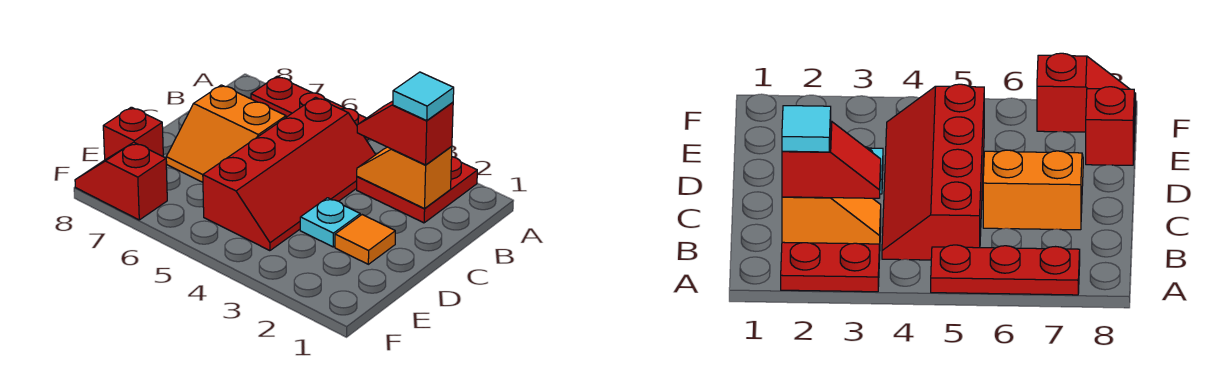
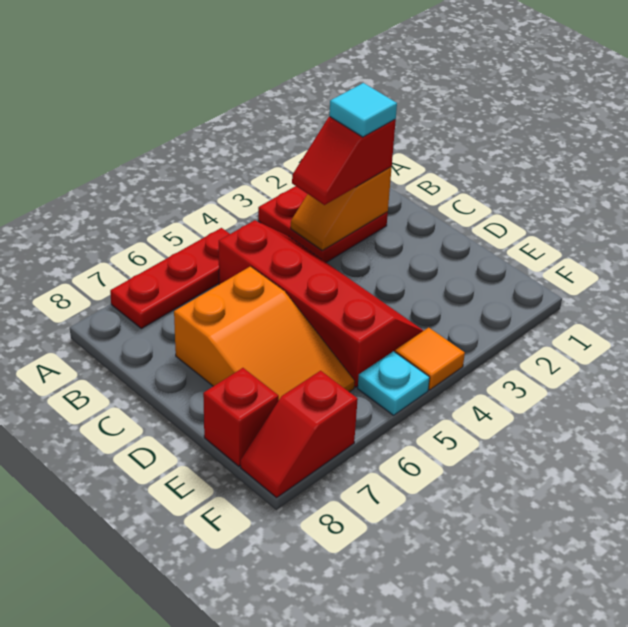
orange 2x2 slope [166,85,286,182] -> orange 2x3 slope [174,266,355,399]
orange 1x1 tile [335,215,395,264] -> orange 1x1 tile moved to [395,328,465,390]
cyan 1x1 plate [300,198,360,247] -> cyan 1x1 plate moved to [358,351,430,415]

